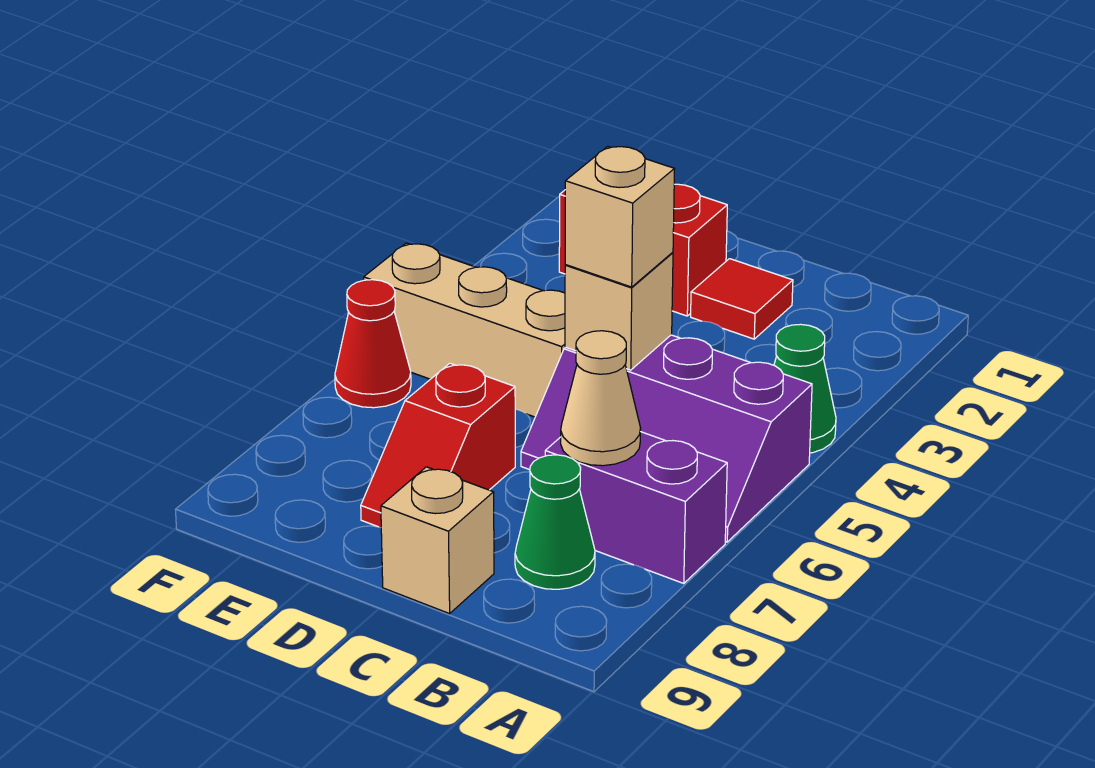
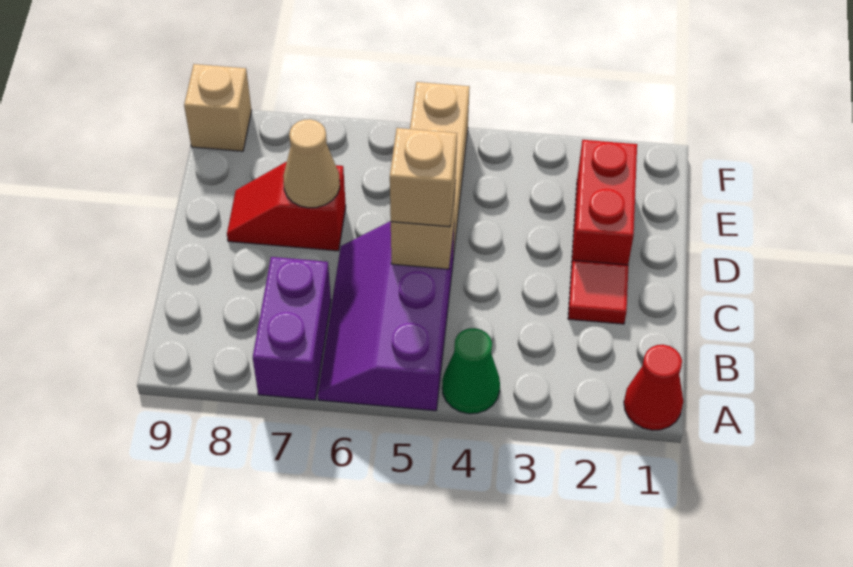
tan 1x1 cone [561,331,641,466] -> tan 1x1 cone moved to [283,119,340,208]
green 1x1 cone [515,455,595,589] -> none
tan 1x1 brick [381,467,494,614] -> tan 1x1 brick moved to [184,64,251,151]
red 1x1 cone [335,280,411,408] -> red 1x1 cone moved to [624,345,683,430]

